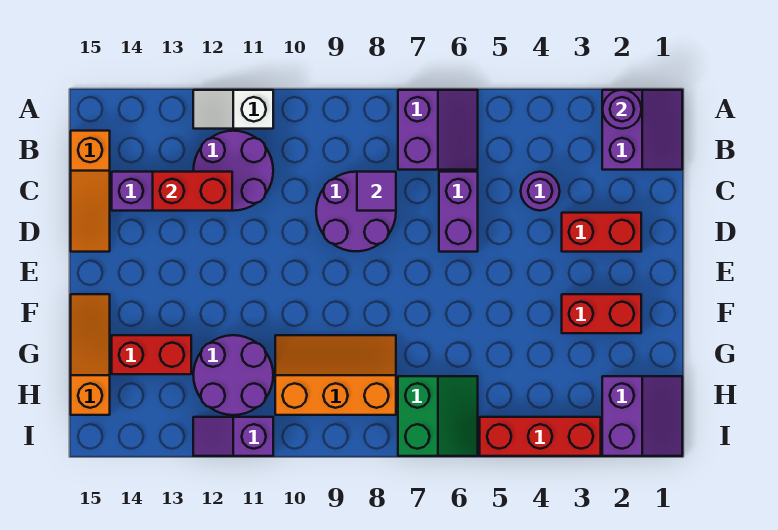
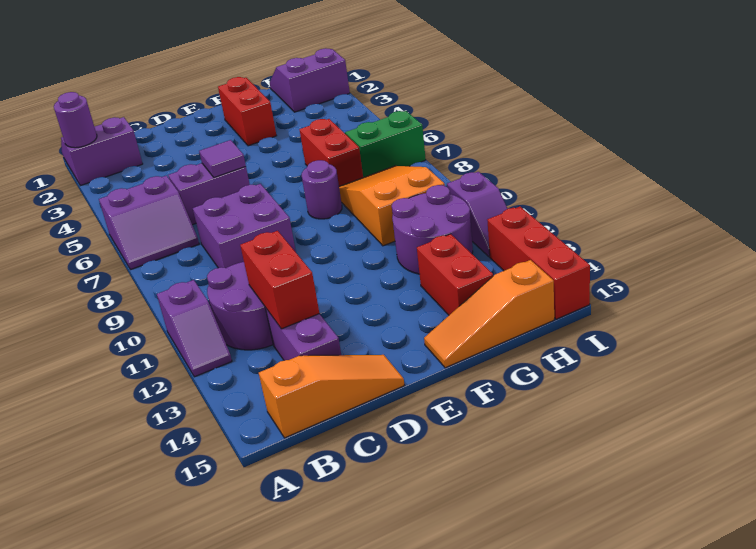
purple 2x2 slope [398,90,478,170] -> purple 2x2 slope turned to [99,176,199,270]
white 1x2 slope [193,90,273,129] -> purple 1x2 slope [157,280,232,377]
purple 1x1 round brick [521,172,560,211] -> purple 1x1 round brick moved to [302,160,342,219]
purple 2x2 round brick [316,172,396,251] -> purple 2x2 brick [193,184,296,268]
purple 1x1 tile [357,172,396,211] -> purple 1x1 tile moved to [199,140,246,177]
red 1x2 brick [562,213,641,252] -> red 1x2 brick moved to [300,119,363,186]
orange 2x3 slope [275,335,396,415] -> orange 2x3 slope turned to [339,166,445,246]
red 1x3 brick [480,417,601,456] -> red 1x3 brick moved to [487,207,590,319]

